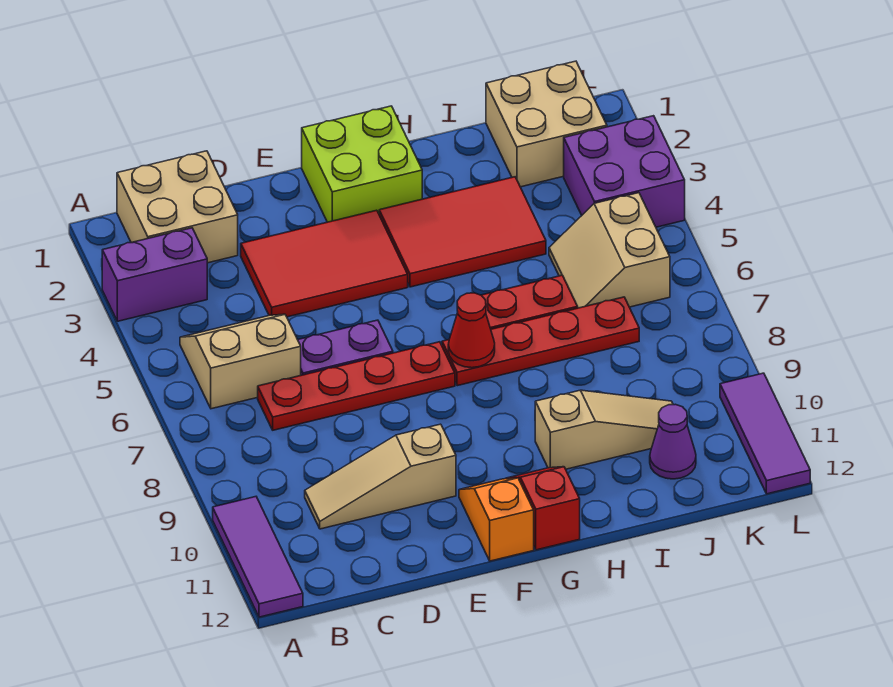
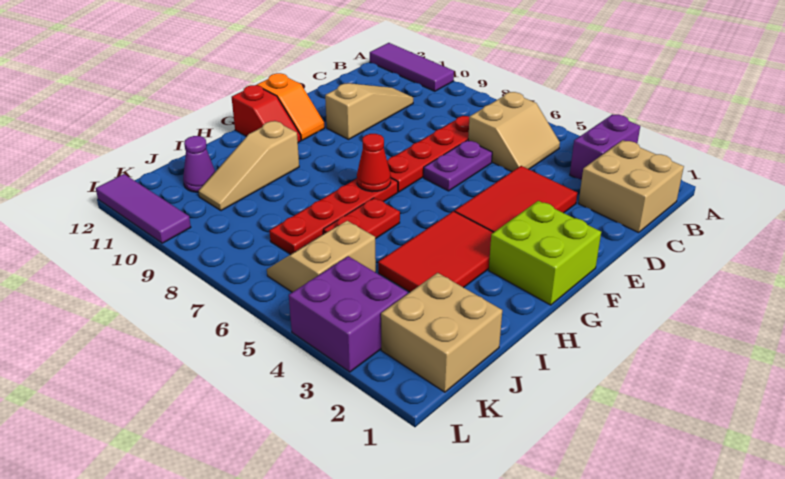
tan 2x2 slope [549,193,670,308] -> tan 2x2 slope turned to [267,221,376,292]

